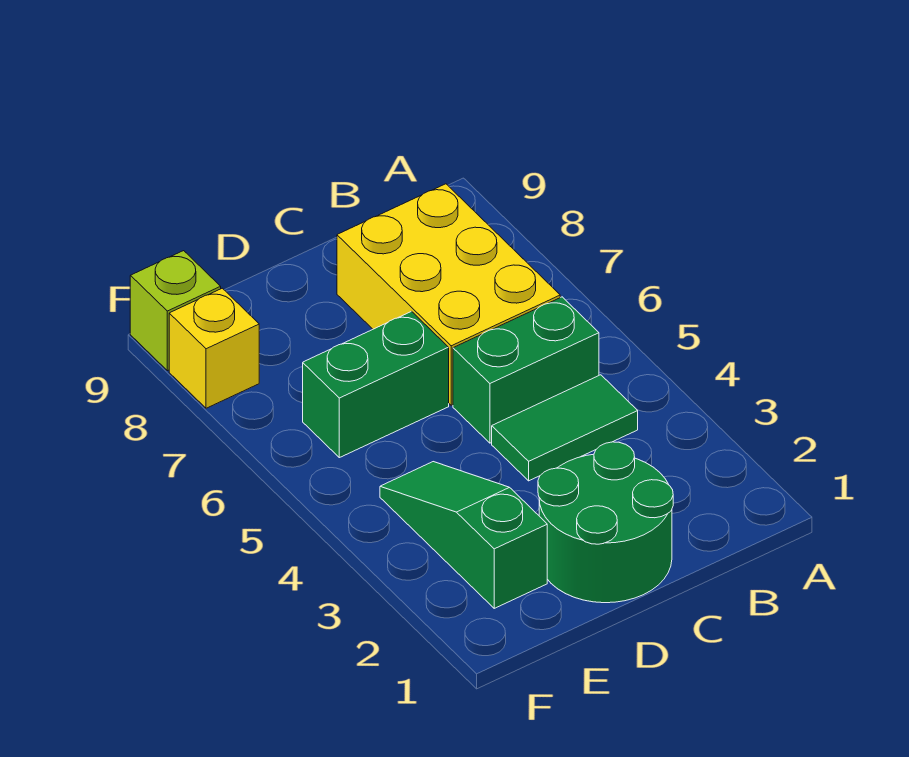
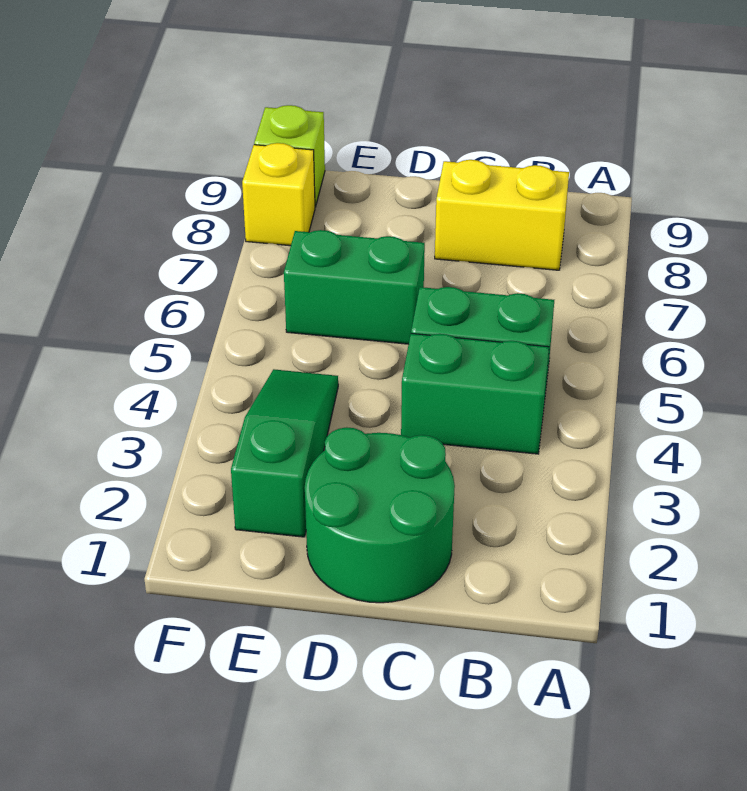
green 1x2 tile [492,375,638,481] -> green 1x2 brick [401,333,549,454]
yellow 2x3 brick [337,184,560,405] -> yellow 1x2 brick [435,160,569,270]

